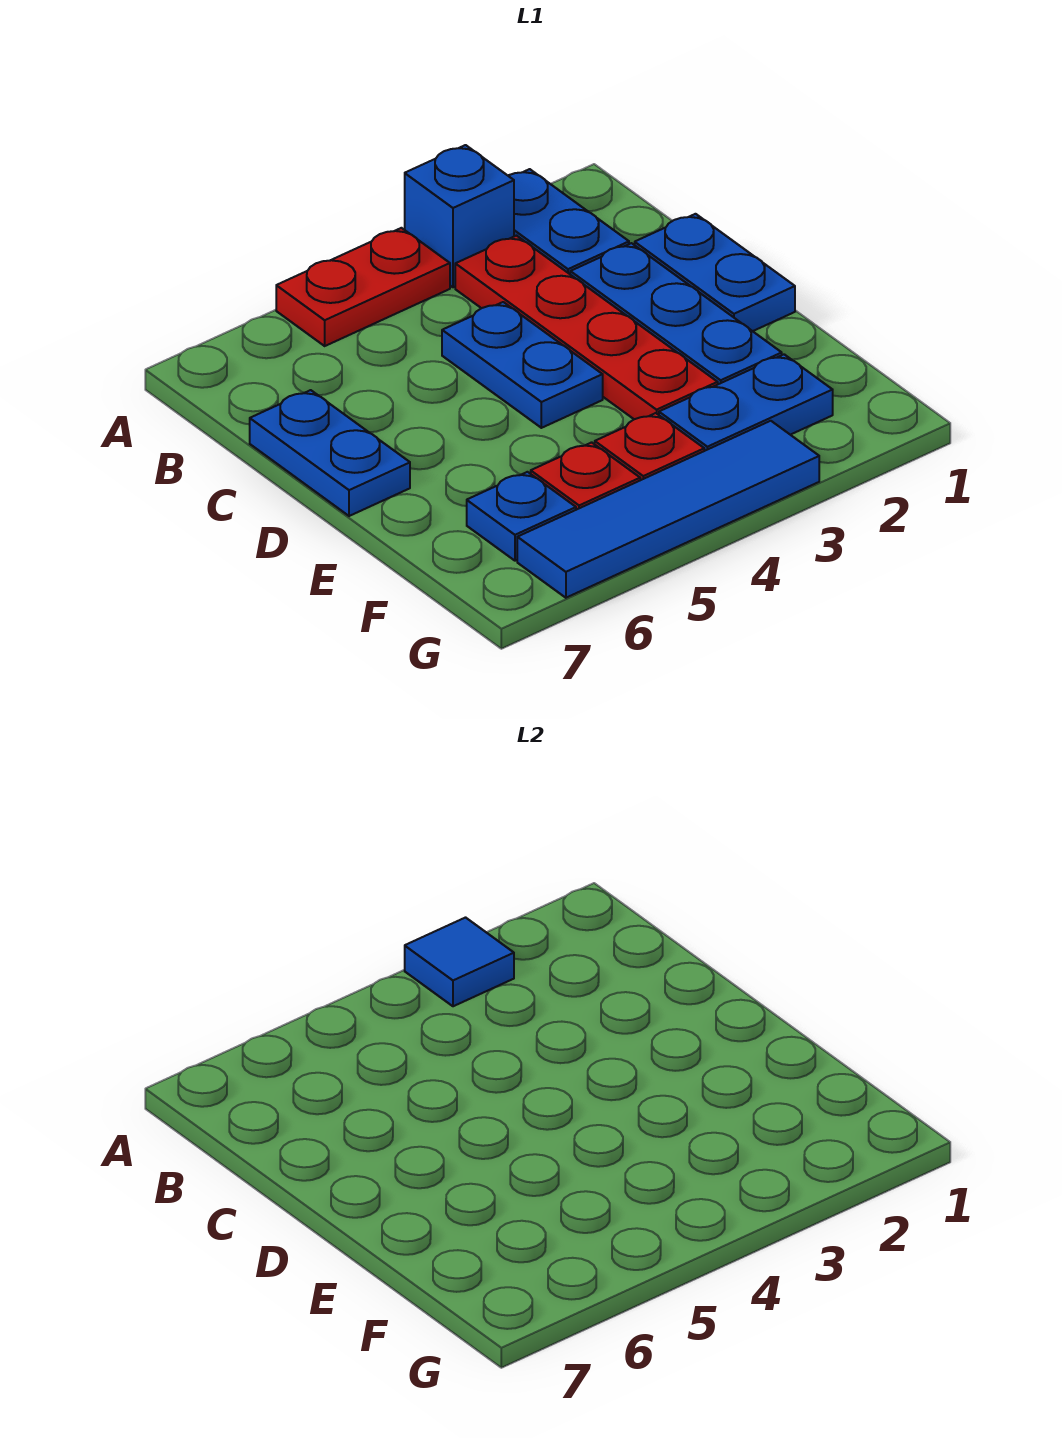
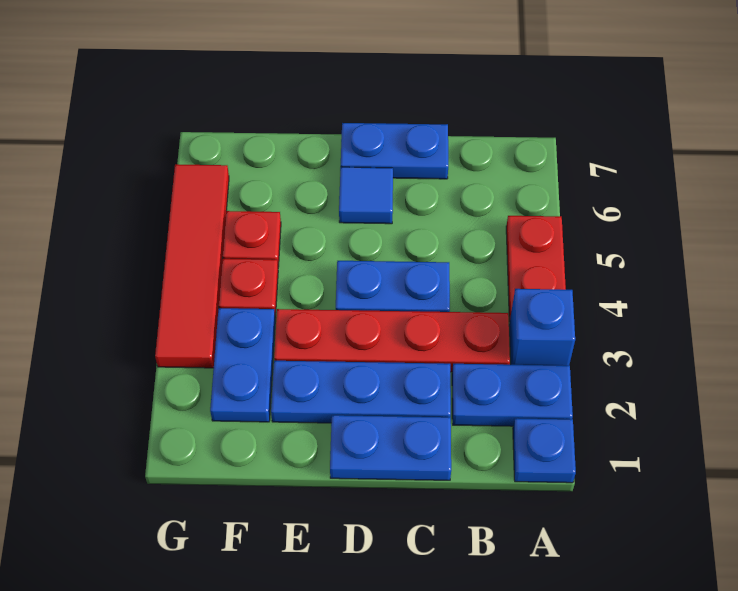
blue 1x1 tile [405,918,514,1006] -> blue 1x1 tile moved to [339,167,393,224]
blue 1x1 plate [467,472,576,561] -> blue 1x1 plate moved to [513,418,576,483]
blue 1x4 tile [517,421,819,598] -> red 1x4 tile [155,164,229,368]

